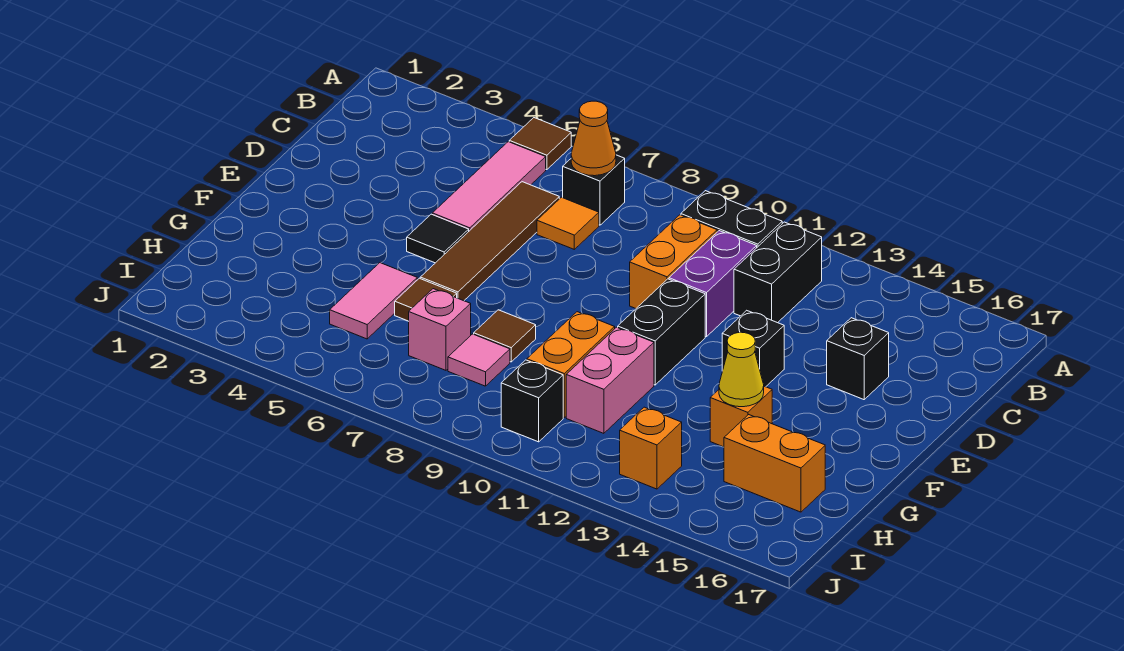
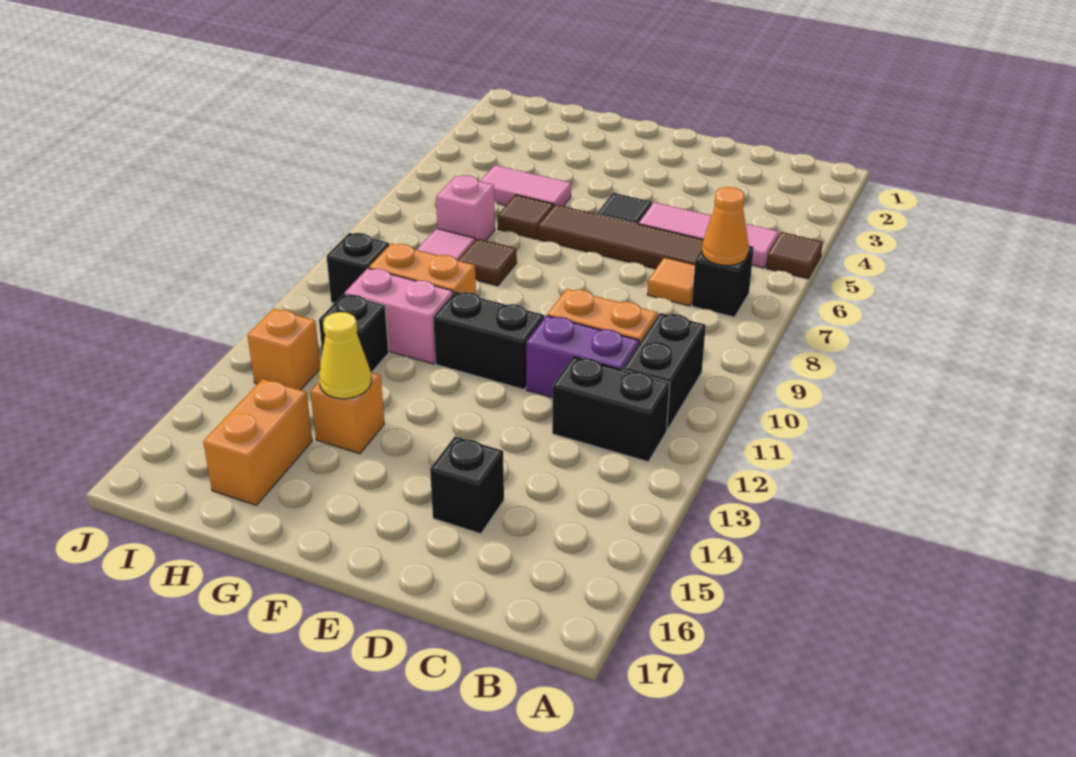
black 1x1 brick [722,310,784,387] -> black 1x1 brick moved to [319,294,389,373]

